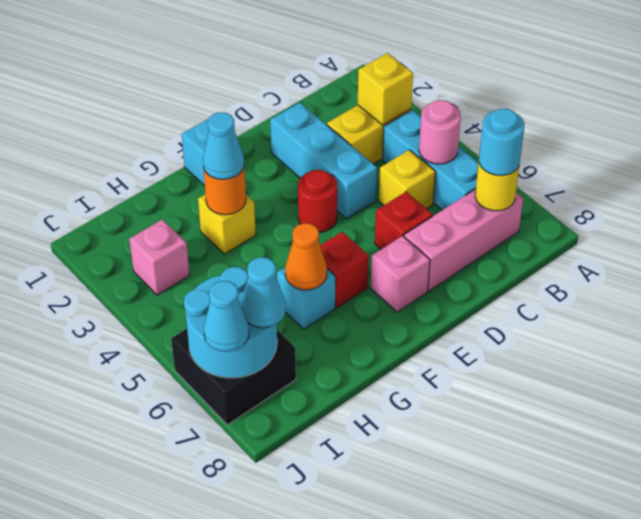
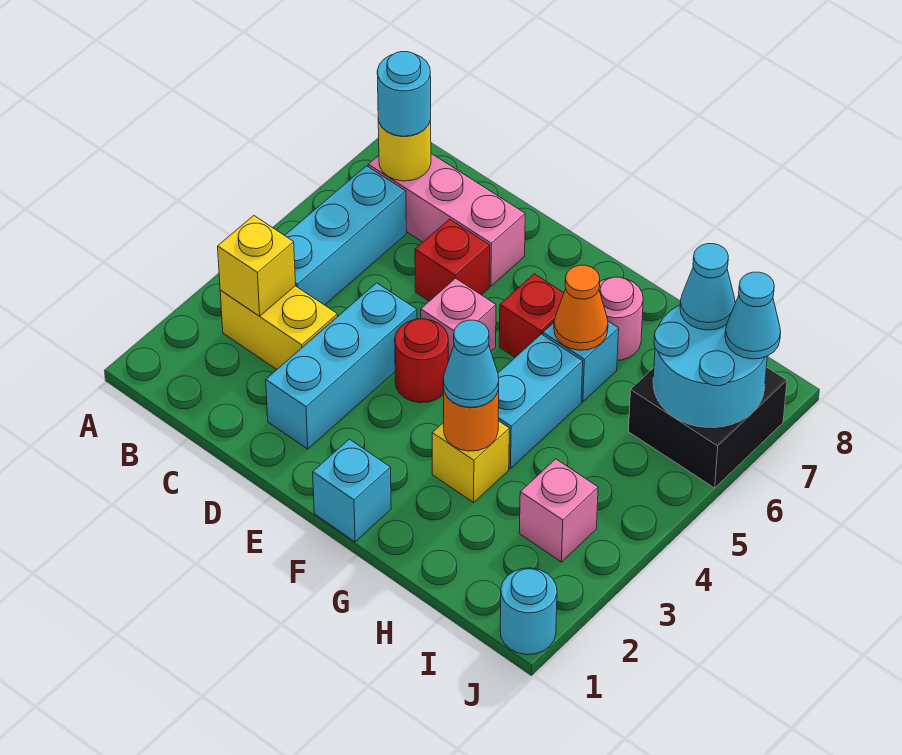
pink 1x1 round brick [419,100,461,164] -> pink 1x1 round brick moved to [599,277,643,360]
yellow 1x1 brick [379,150,436,209] -> none
pink 1x1 brick [371,236,430,312] -> pink 1x1 brick moved to [421,278,496,361]
none -> cyan 1x2 brick [498,334,583,468]
none -> cyan 1x1 round brick [500,568,557,655]

